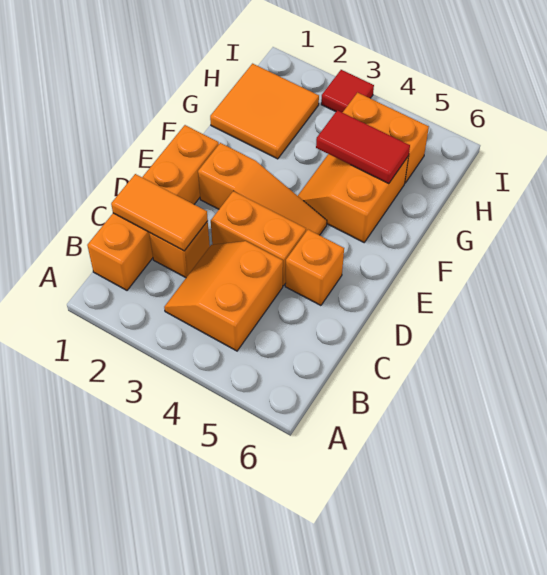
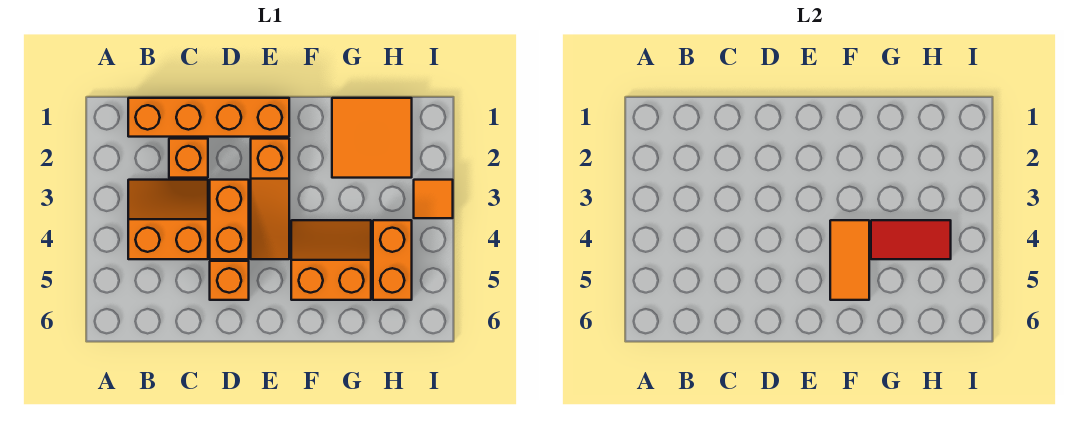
orange 1x2 tile [111,174,208,251] -> orange 1x2 tile moved to [830,220,869,300]
red 1x2 tile [316,110,410,184] -> red 1x2 tile turned to [871,220,951,259]
red 1x1 tile [321,70,374,113] -> orange 1x1 tile [414,180,453,218]

